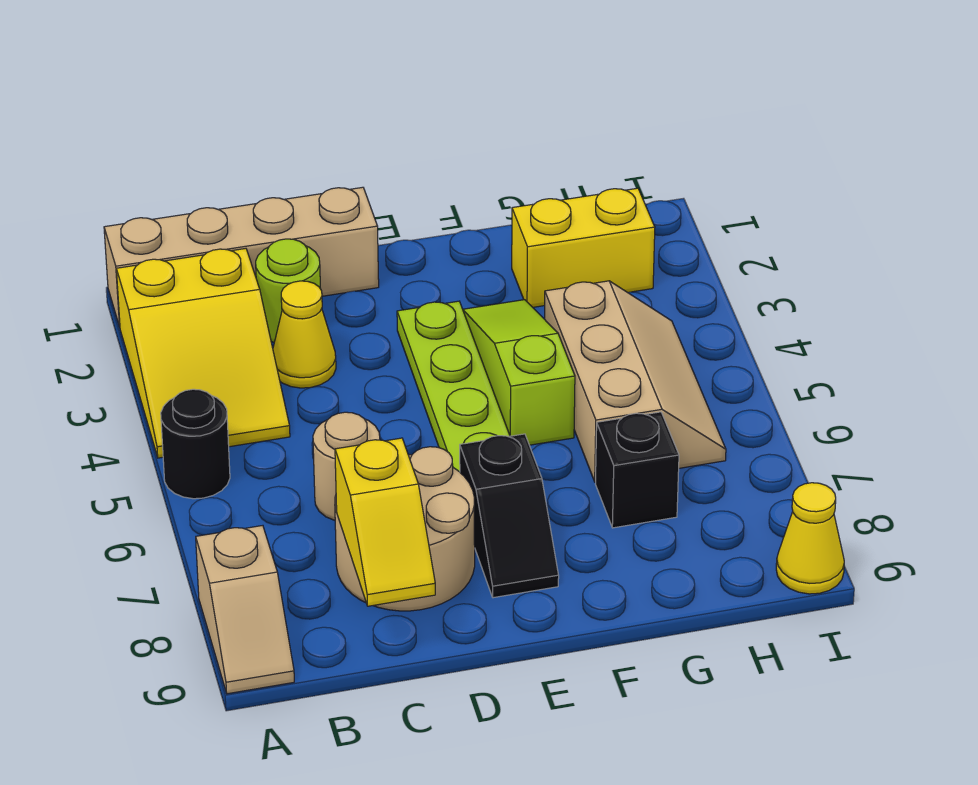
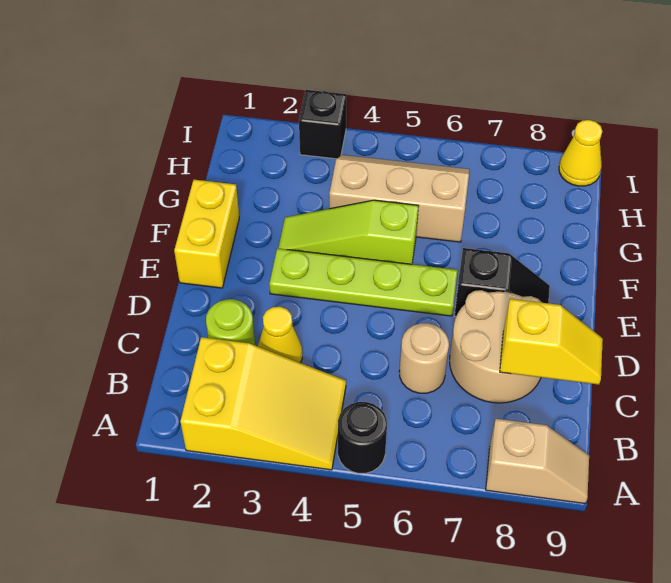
tan 1x4 brick [104,187,379,327] -> none
yellow 1x2 brick [512,188,655,307] -> yellow 1x2 brick moved to [174,180,239,288]
black 1x1 brick [596,412,679,528] -> black 1x1 brick moved to [299,90,346,159]

